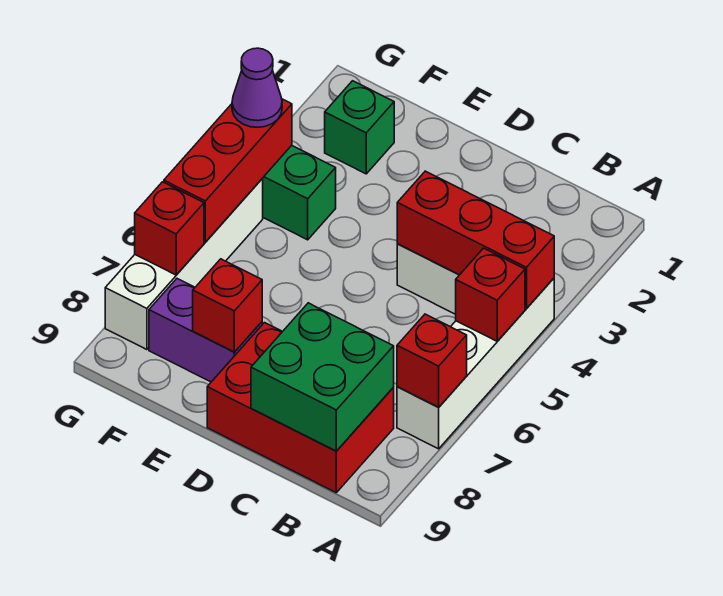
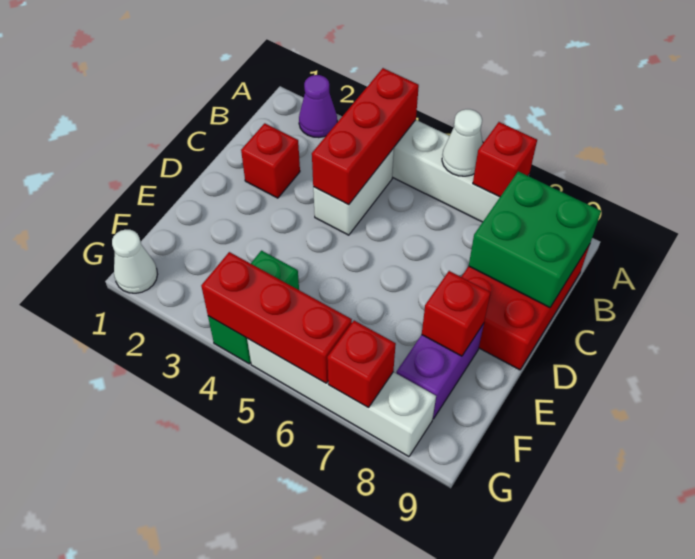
red 1x1 brick [456,248,525,341] -> red 1x1 brick moved to [241,123,300,198]
none -> white 1x1 cone [442,109,483,176]
green 1x1 brick [325,81,394,174] -> none
none -> white 1x1 cone [112,230,158,293]
purple 1x1 cone [232,48,282,127] -> purple 1x1 cone moved to [299,75,337,138]

